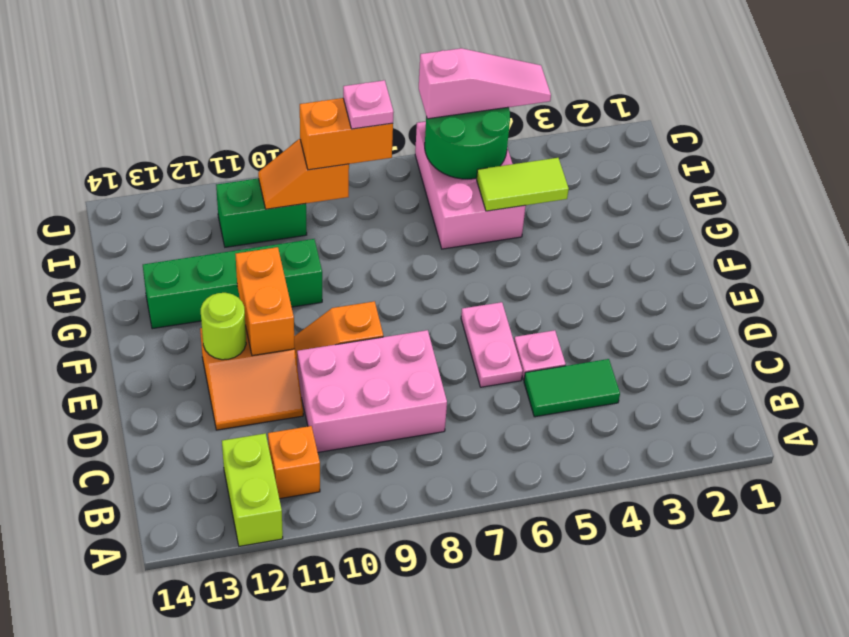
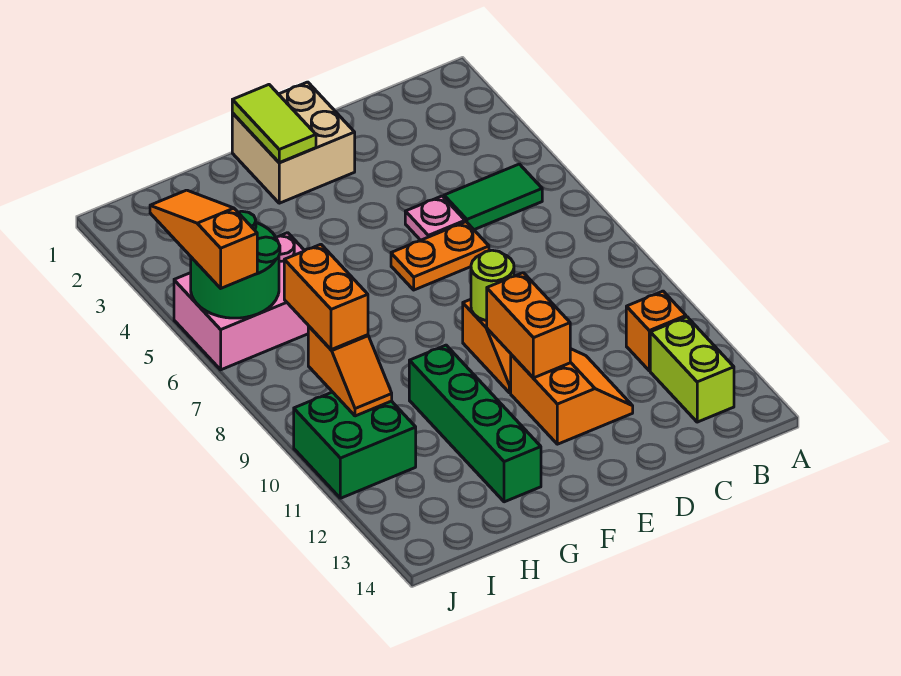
lime 1x2 brick [222,433,283,546] -> lime 1x2 brick turned to [650,317,734,422]
green 1x2 tile [524,359,620,417] -> green 1x2 tile turned to [444,164,542,230]
pink 2x3 brick [297,330,447,452] -> none
pink 1x2 plate [461,302,523,387] -> orange 1x2 plate [391,222,489,290]
none -> tan 2x2 brick [232,82,355,203]
orange 1x2 brick [235,247,295,356] -> orange 1x2 brick turned to [487,273,570,378]
lime 1x1 round brick [201,293,246,360] -> lime 1x1 round brick moved to [471,250,514,321]
lime 1x2 tile [477,158,569,211] -> lime 1x2 tile moved to [232,85,316,163]
pink 1x1 plate [343,80,394,129] -> none
green 1x2 brick [216,178,307,247] -> green 2x2 brick [294,392,416,498]
pink 1x3 slope [419,48,551,119] -> orange 1x3 slope [150,190,257,288]

